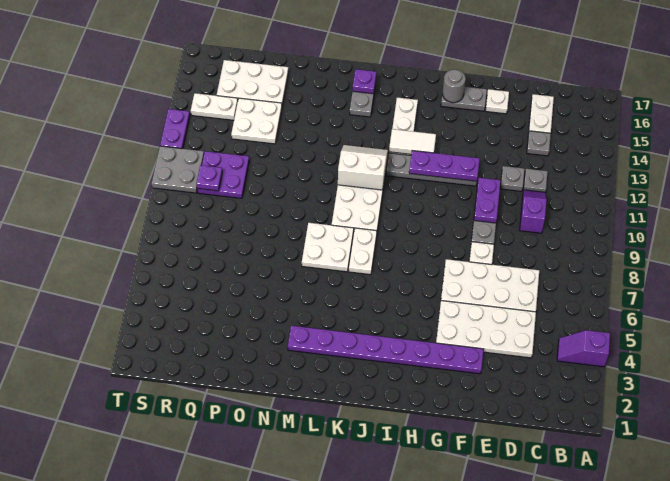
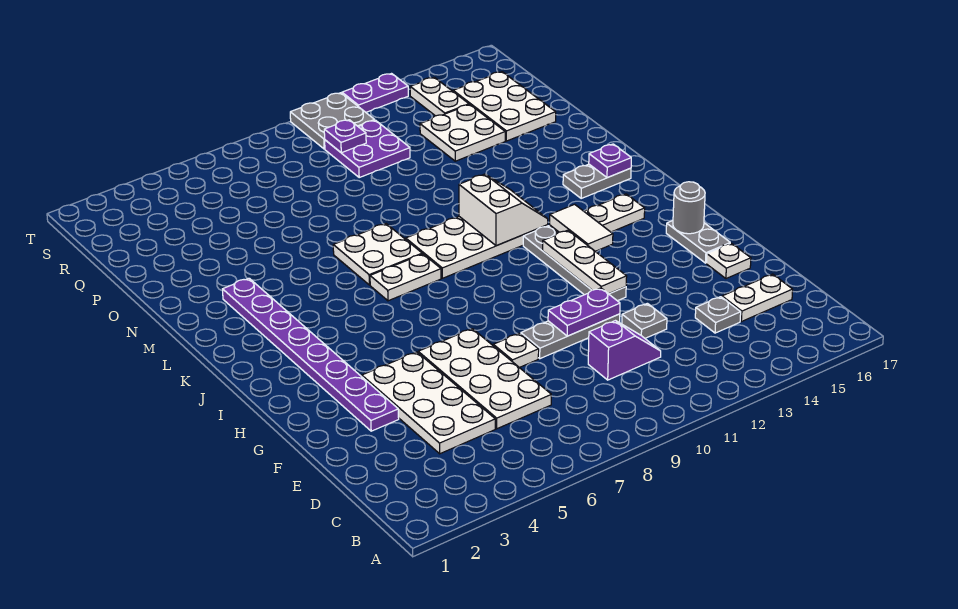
purple 1x2 slope [557,330,610,367] -> none
grey 1x1 plate [523,169,548,192] -> none
purple 1x3 plate [409,151,480,181] -> white 1x3 plate [543,230,627,294]

